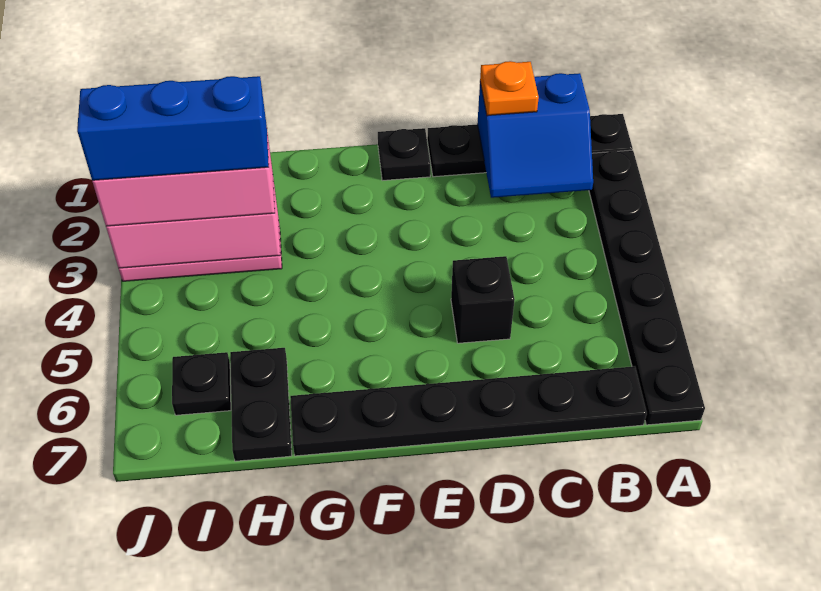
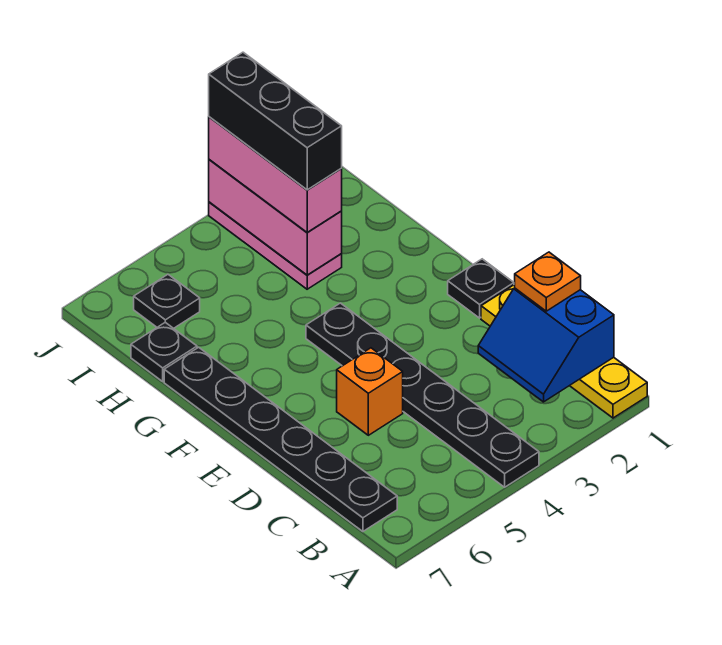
black 1x4 plate [427,114,633,177] -> yellow 1x4 plate [481,284,647,418]
black 1x6 plate [589,150,705,425] -> black 1x6 plate turned to [306,303,539,487]
black 1x1 brick [451,256,515,343] -> orange 1x1 brick [337,348,403,435]
blue 1x3 brick [77,76,269,180] -> black 1x3 brick [209,52,342,190]
black 1x2 plate [230,348,292,461] -> black 1x1 plate [131,322,197,381]

